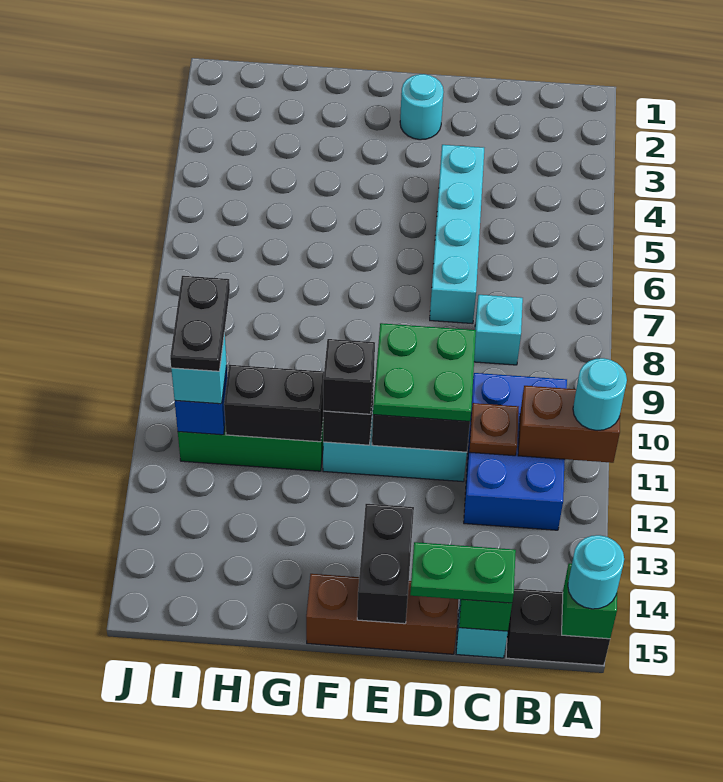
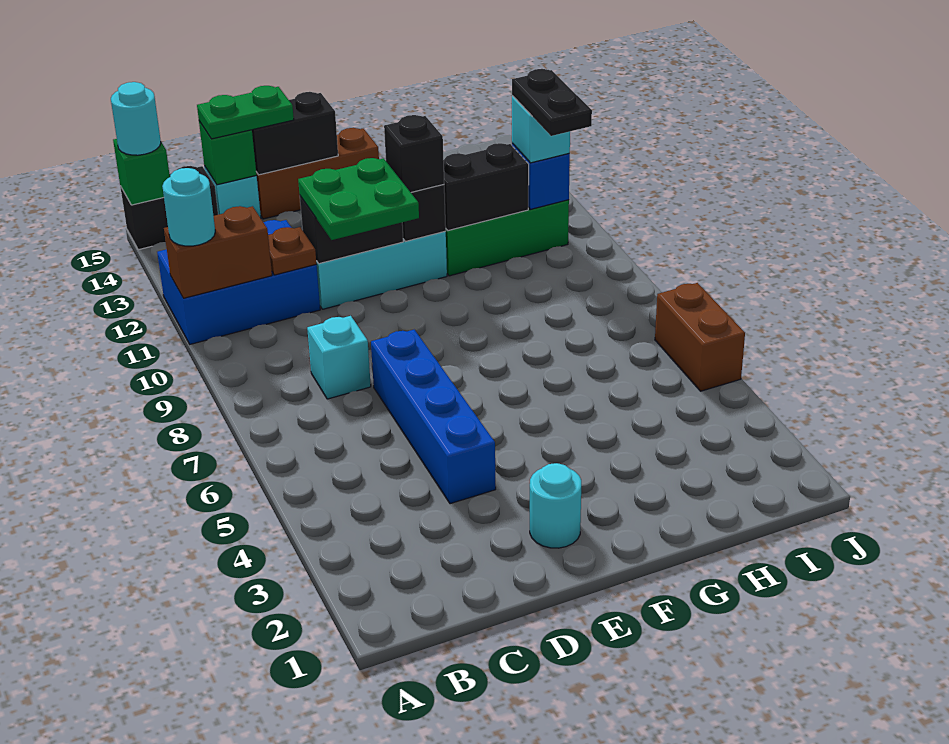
blue 2x3 brick [464,373,567,530] -> blue 2x3 brick turned to [157,220,320,344]
cyan 1x4 brick [430,145,484,324] -> blue 1x4 brick [371,330,496,504]
black 1x2 brick [357,504,414,624] -> black 1x2 brick turned to [252,92,338,175]
none -> brown 1x2 brick [655,283,745,391]

